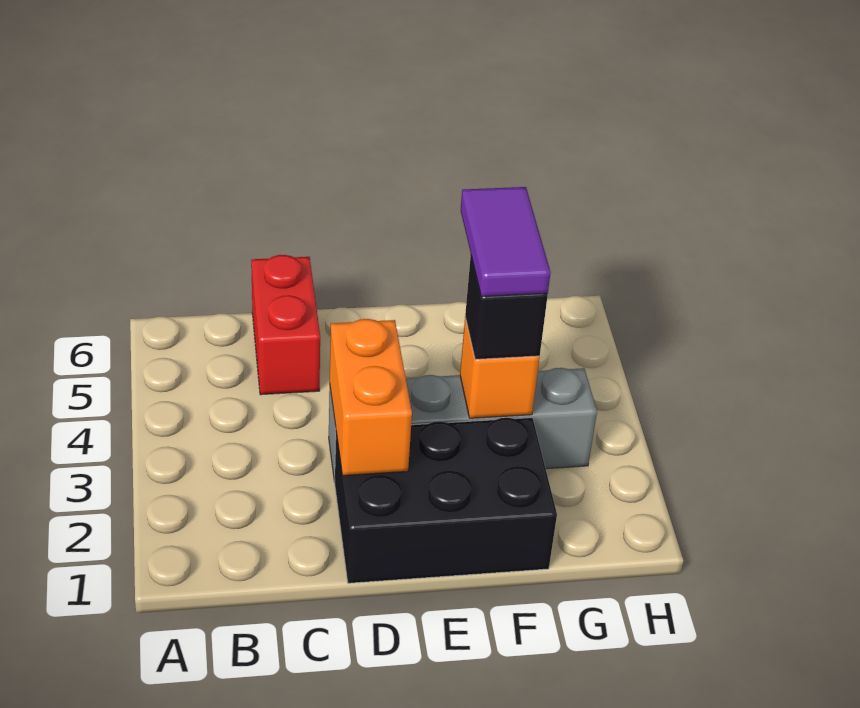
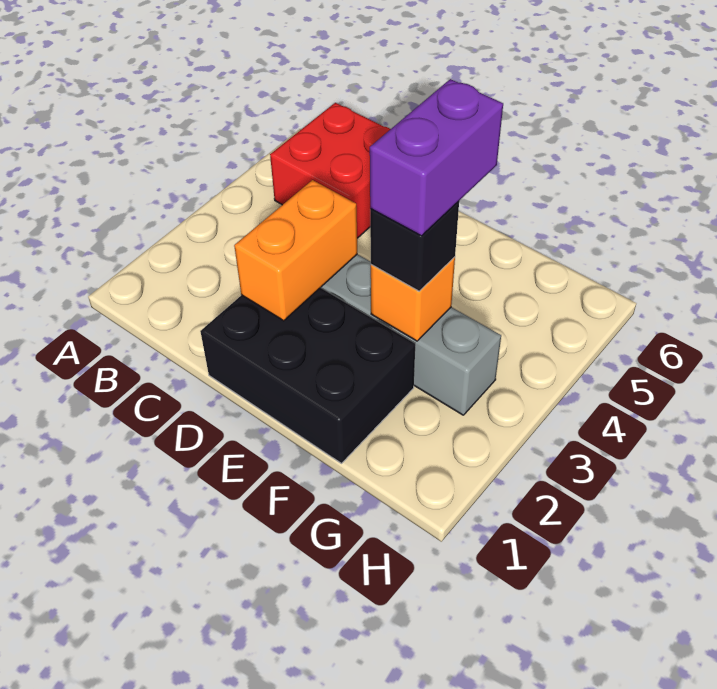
red 1x2 brick [251,255,320,395] -> red 2x2 brick [270,103,390,238]
purple 1x2 tile [461,187,551,297] -> purple 1x2 brick [370,79,503,236]

